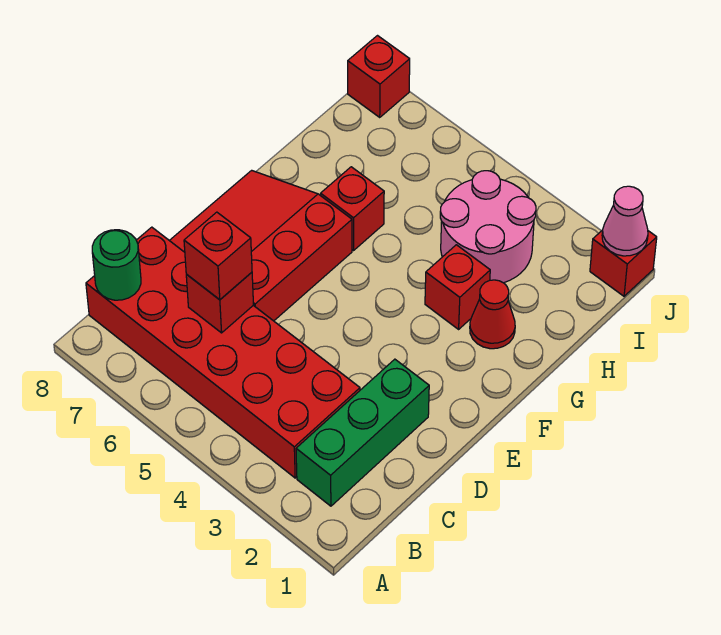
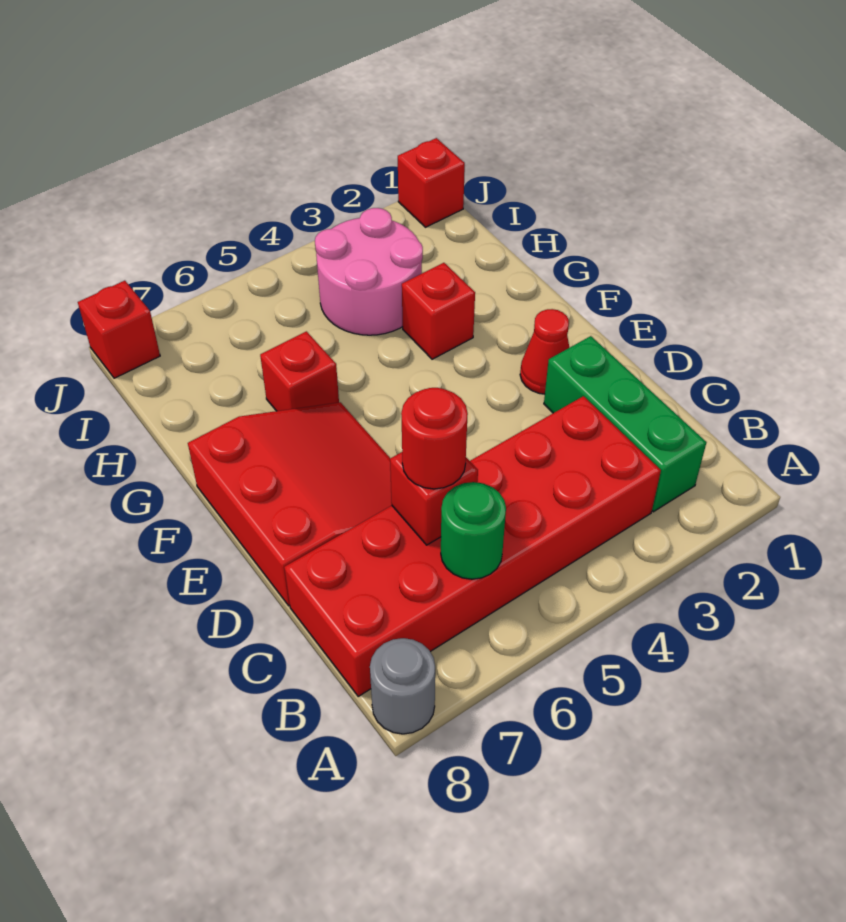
none -> grey 1x1 round brick [370,638,435,734]
green 1x1 round brick [92,230,141,300] -> green 1x1 round brick moved to [441,482,506,579]
red 1x1 brick [184,212,252,300] -> red 1x1 round brick [401,388,468,489]
red 3x3 slope [169,170,352,321] -> red 3x3 slope turned to [188,402,392,606]
red 1x1 cone [470,280,515,349] -> red 1x1 cone moved to [520,309,569,394]
pink 1x1 cone [602,186,648,256] -> none

